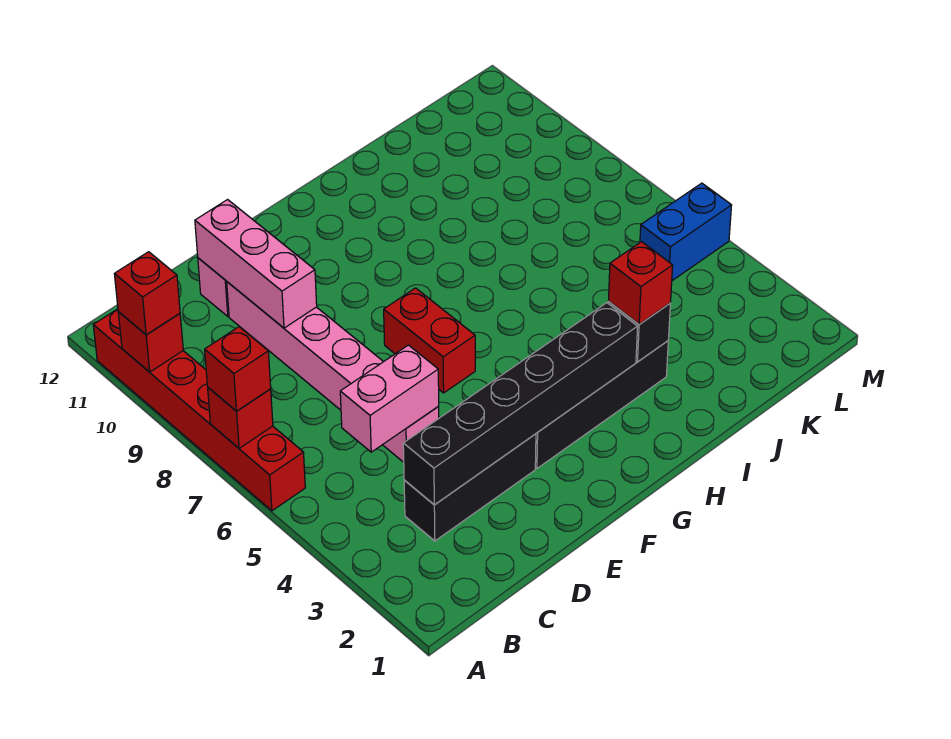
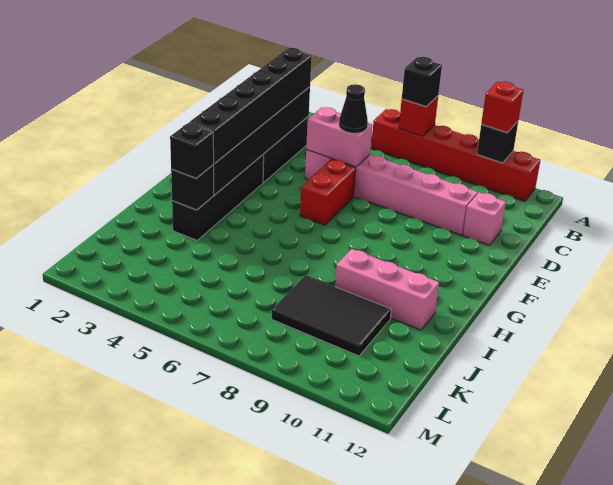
red 1x1 brick [205,327,271,411] -> black 1x1 brick [402,57,442,107]
red 1x1 brick [118,312,183,372] -> black 1x1 brick [477,122,518,163]
none -> black 1x6 brick [189,48,312,164]
pink 1x2 brick [340,345,439,452] -> pink 1x2 brick turned to [306,107,372,167]
none -> black 1x1 cone [339,84,368,133]
pink 1x3 brick [195,200,317,328] -> pink 1x3 brick moved to [335,249,439,330]
red 1x2 brick [384,288,475,393] -> red 1x2 brick turned to [300,159,356,225]
red 1x1 brick [609,242,673,324] -> black 1x1 brick [170,123,214,178]
none -> black 2x3 tile [272,275,391,356]
blue 1x2 brick [640,183,732,281] -> none

